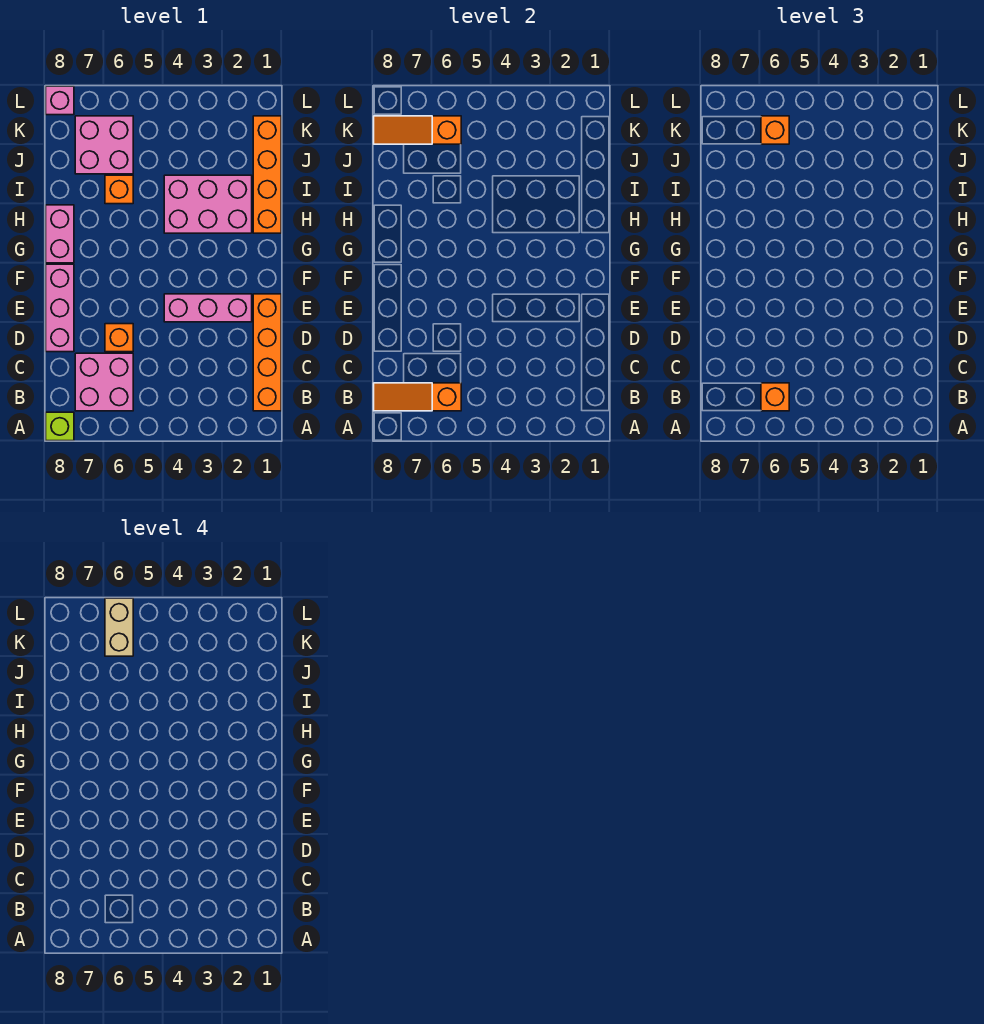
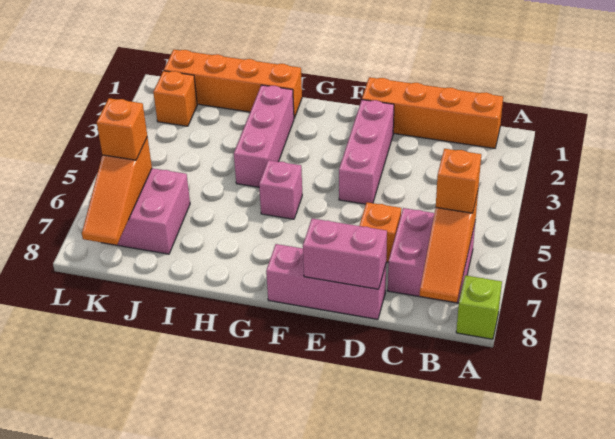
pink 1x2 brick [46,205,74,263] -> pink 1x2 brick moved to [303,218,387,289]
pink 2x3 brick [164,175,252,233] -> pink 1x3 brick [234,85,294,187]
orange 1x1 brick [105,175,133,204] -> orange 1x1 brick moved to [153,71,197,126]
tan 1x2 brick [105,598,133,656] -> none
pink 1x1 brick [46,86,74,115] -> pink 1x1 brick moved to [259,160,302,219]

